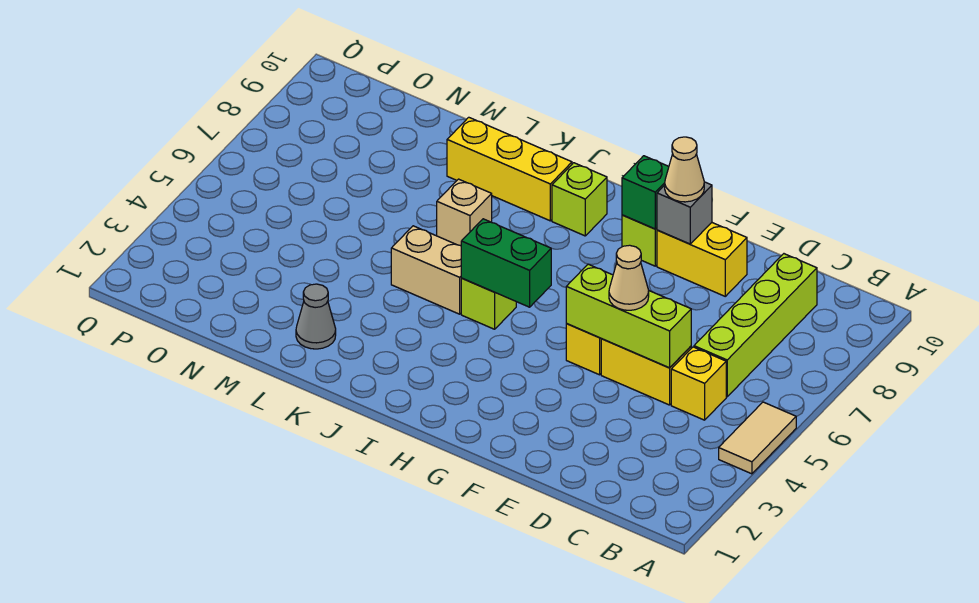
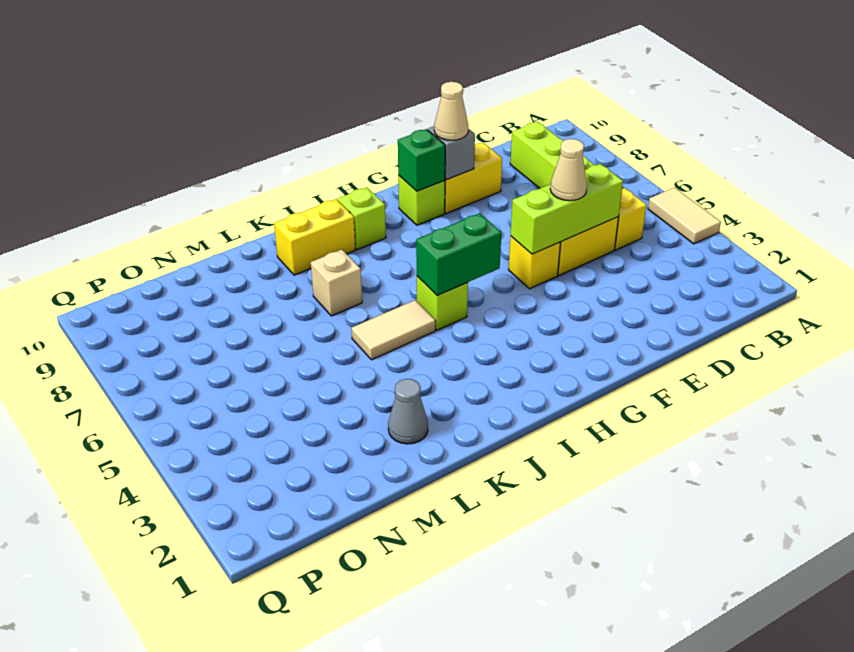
tan 1x2 brick [391,226,461,314] -> tan 1x2 tile [351,300,436,360]
yellow 1x3 brick [447,117,572,221] -> yellow 1x2 brick [274,199,355,275]

